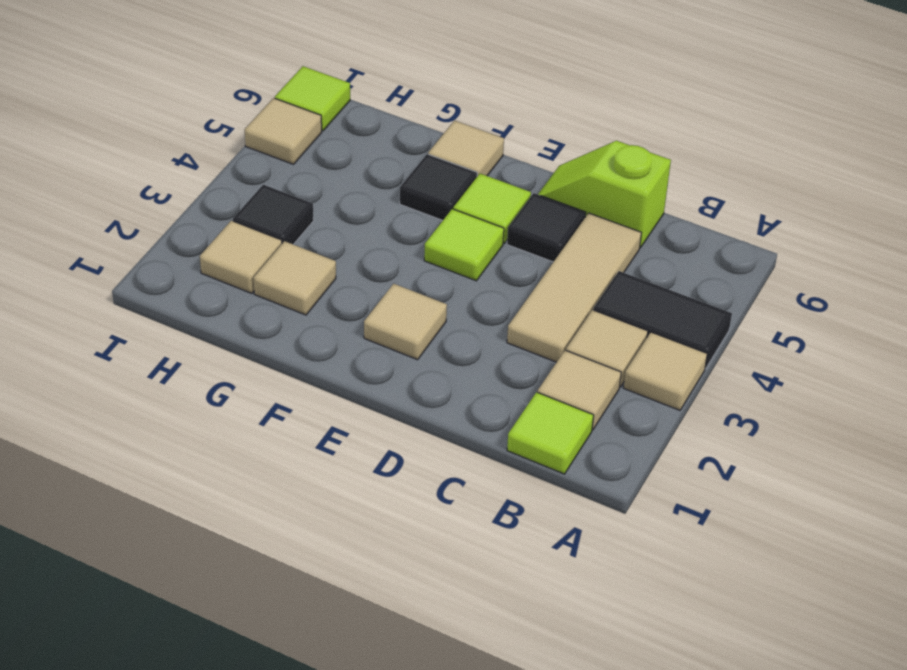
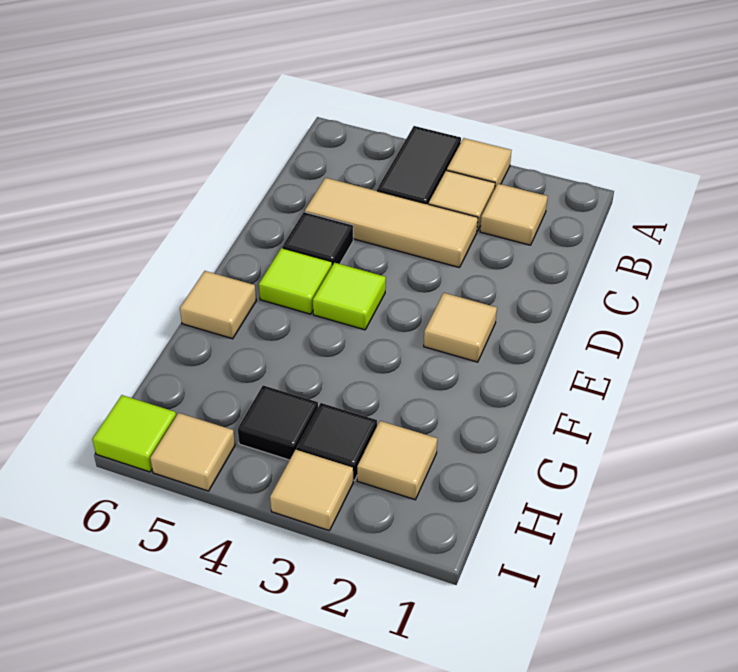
lime 1x1 tile [507,392,594,474] -> none
lime 1x2 slope [538,141,671,248] -> none
black 1x1 tile [400,154,477,220] -> black 1x1 tile moved to [238,385,318,460]
tan 1x1 tile [254,241,336,315] -> tan 1x1 tile moved to [270,450,353,531]

